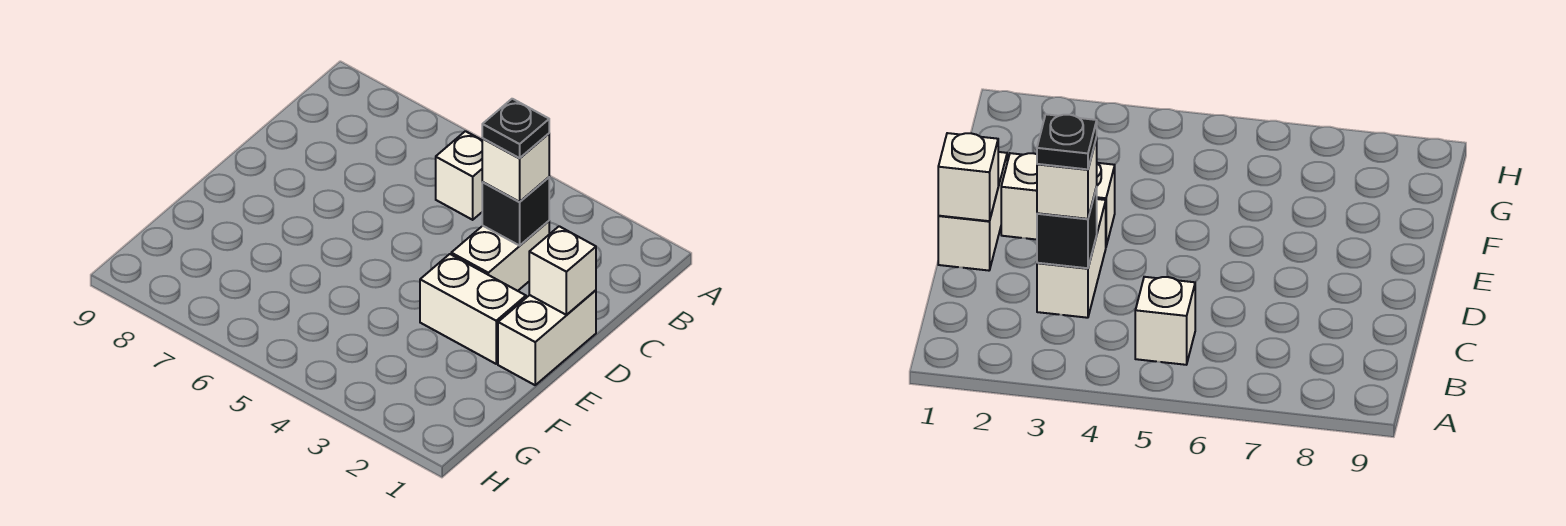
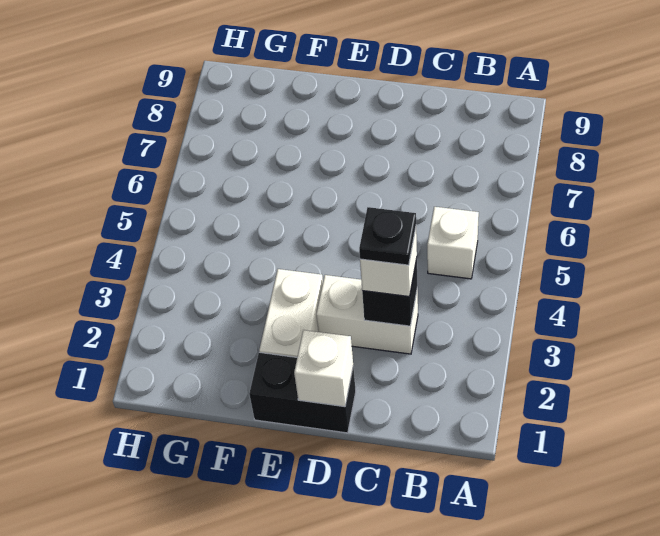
white 1x2 brick [498,290,596,385] -> black 1x2 brick [249,352,356,433]

